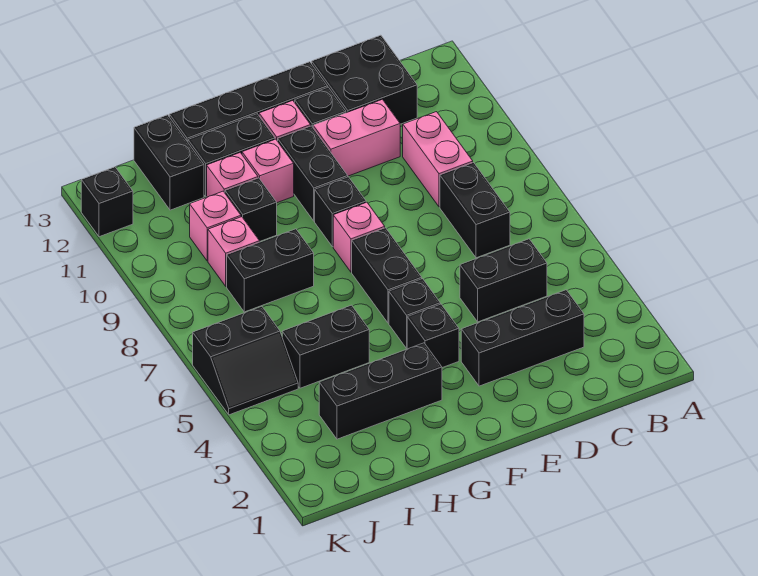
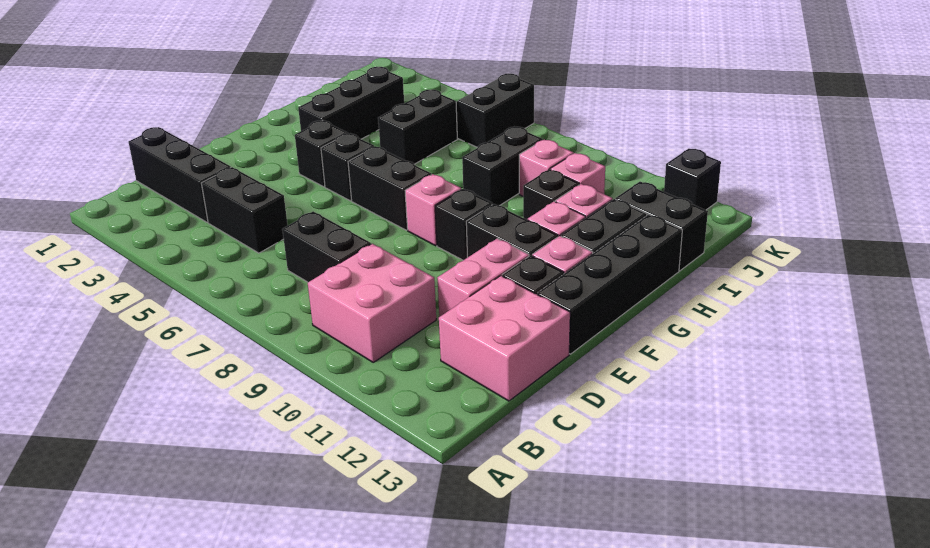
black 1x3 brick [461,290,584,386] -> black 1x3 brick turned to [129,127,231,222]
black 1x2 brick [460,239,547,322] -> black 1x2 brick turned to [201,167,288,253]
pink 1x2 brick [403,112,473,207] -> pink 2x2 brick [308,244,436,362]
black 2x2 brick [312,35,417,124] -> pink 2x2 brick [439,276,570,401]

